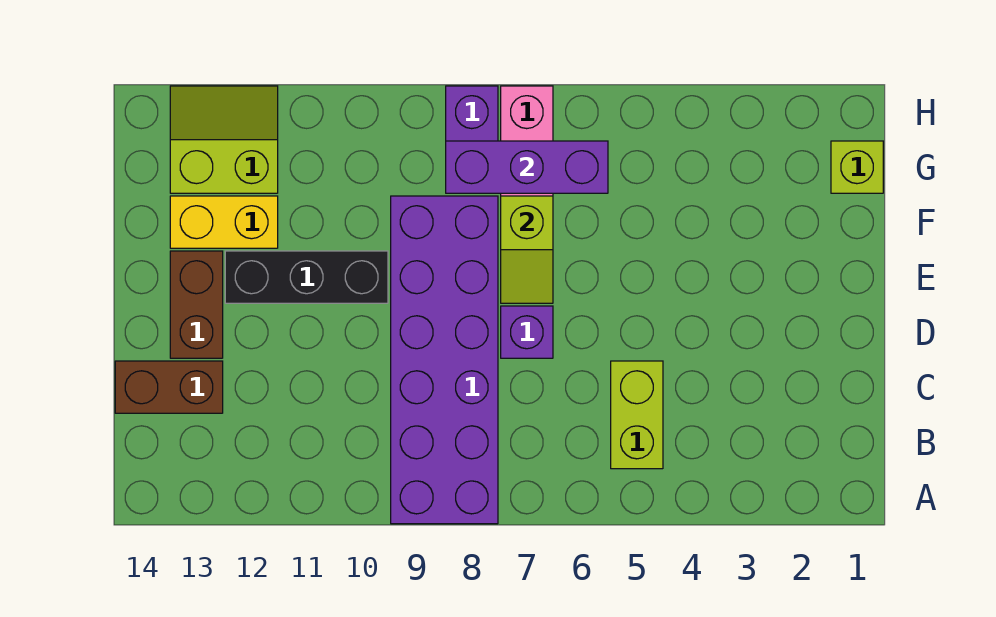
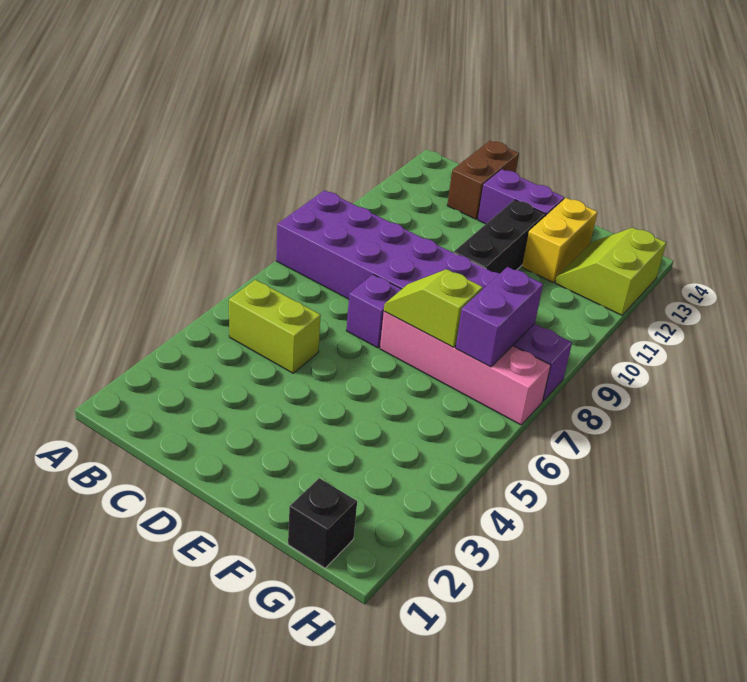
brown 1x2 brick [170,251,223,358] -> purple 1x2 brick [478,169,564,224]
lime 1x1 brick [831,141,883,193] -> black 1x1 brick [288,478,357,568]
purple 1x3 brick [446,141,608,193] -> purple 1x2 brick [456,267,543,367]
lime 2x2 slope [170,86,278,193] -> lime 2x2 slope turned to [555,227,666,315]

